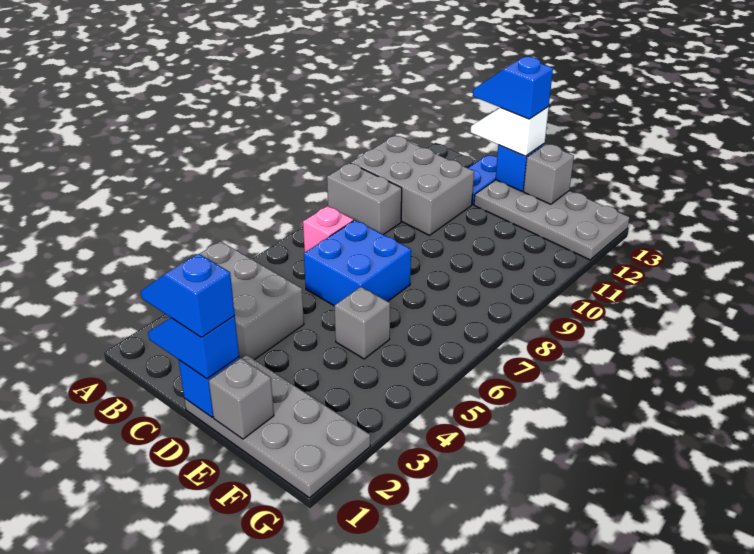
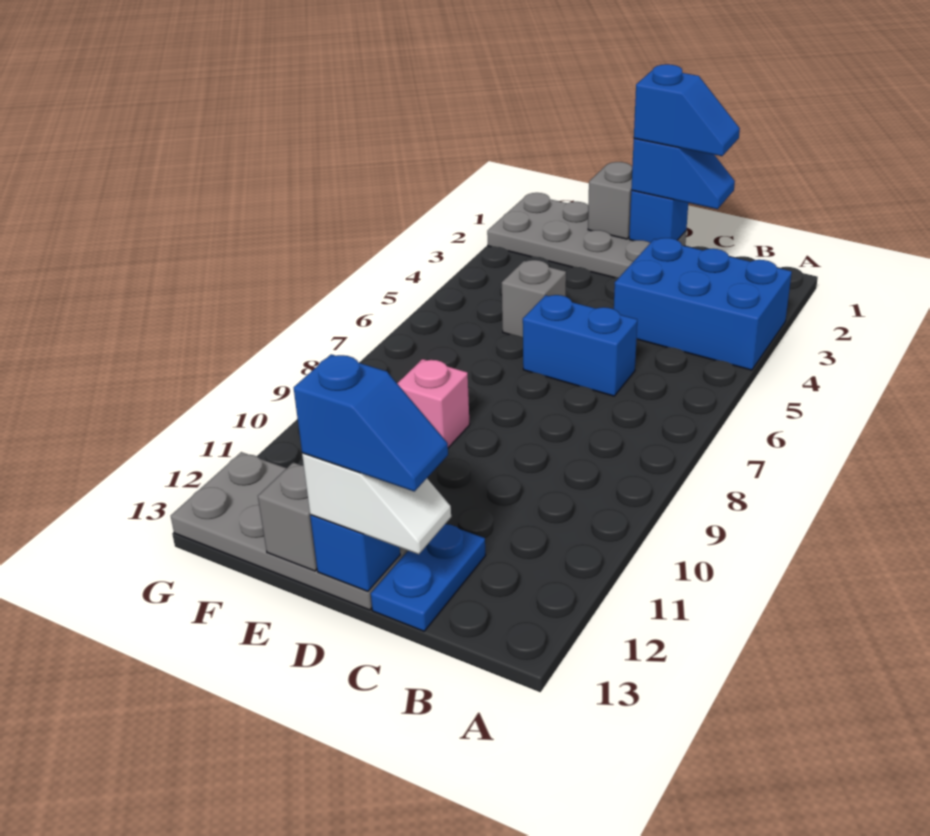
grey 2x3 brick [180,241,304,360] -> blue 2x3 brick [614,238,792,370]
grey 1x2 brick [327,163,402,235] -> none
grey 2x3 brick [351,136,474,235] -> none
pink 1x1 brick [303,206,354,252] -> pink 1x1 brick moved to [397,359,470,448]
blue 2x2 brick [304,220,411,305] -> blue 1x2 brick [523,295,637,396]

